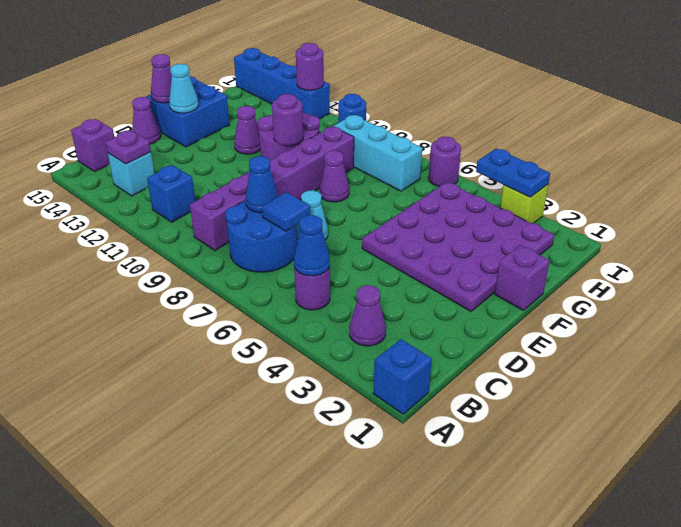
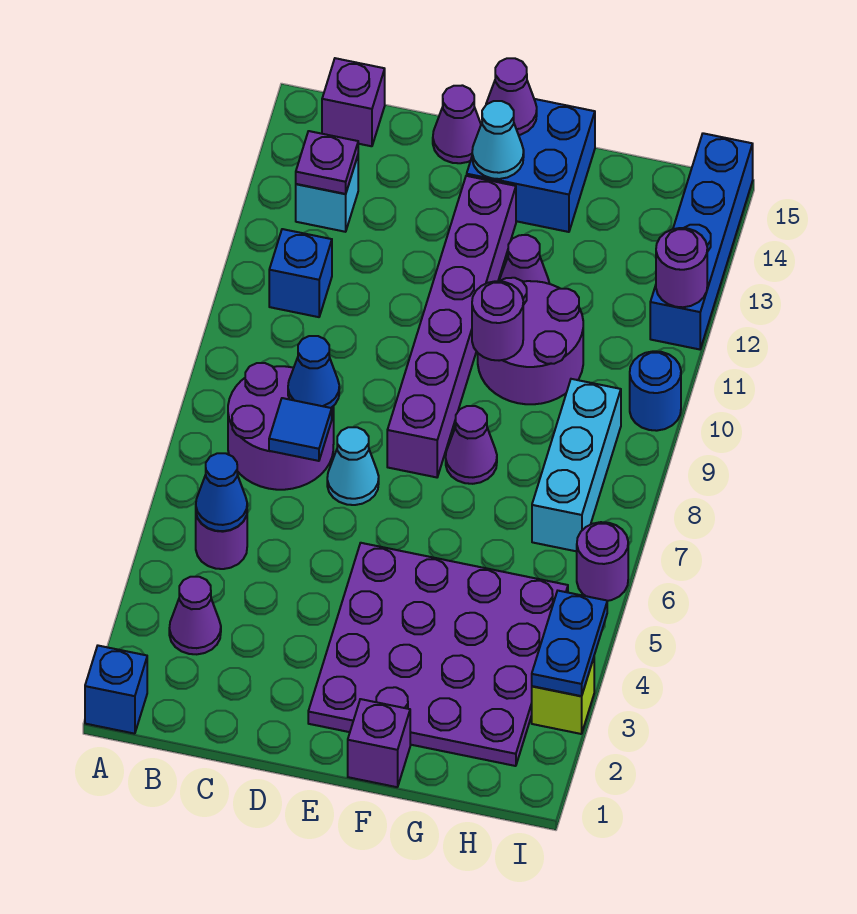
blue 2x2 round brick [225,201,297,272] -> purple 2x2 round brick [228,363,334,490]
purple 1x6 brick [190,126,354,251] -> purple 1x6 brick turned to [387,176,516,477]

